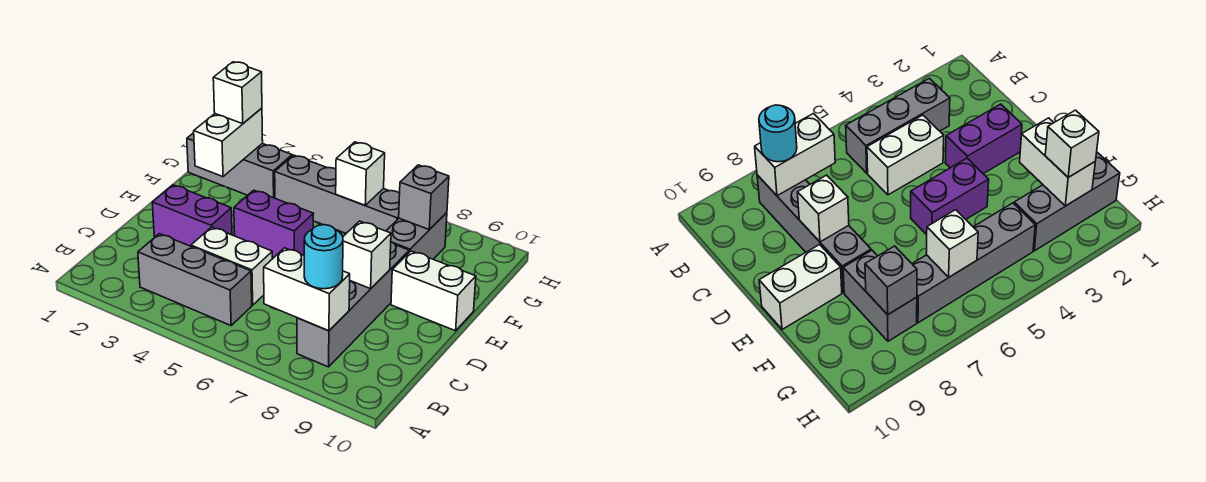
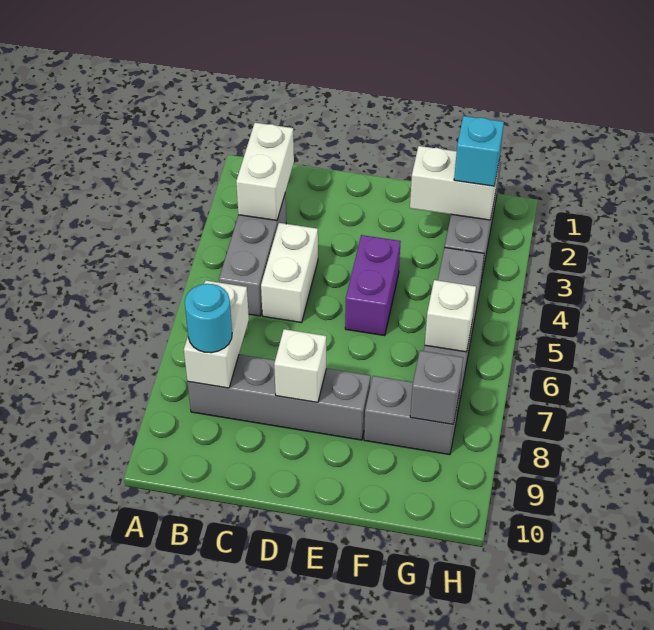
purple 1x2 brick [152,185,232,246] -> none
white 1x2 brick [391,251,476,331] -> white 1x2 brick moved to [236,123,294,221]
white 1x1 brick [213,62,262,124] -> cyan 1x1 brick [454,116,504,186]

